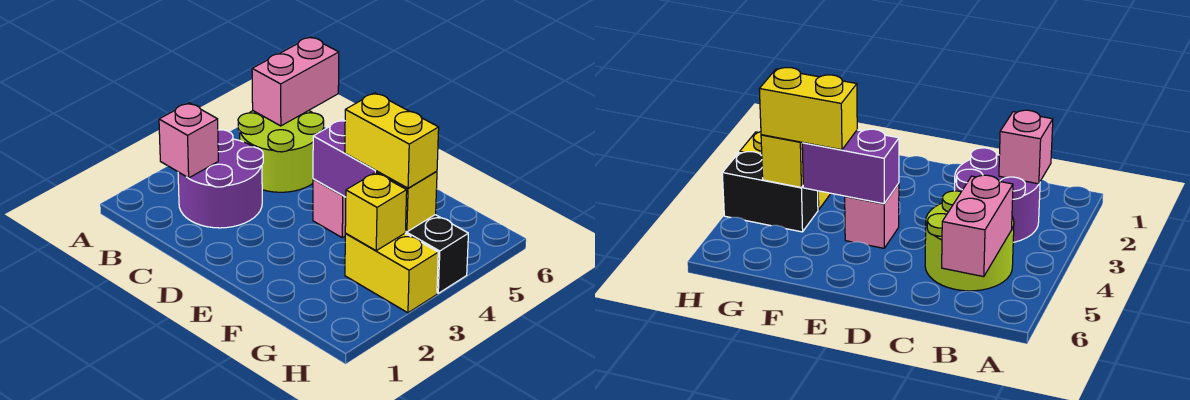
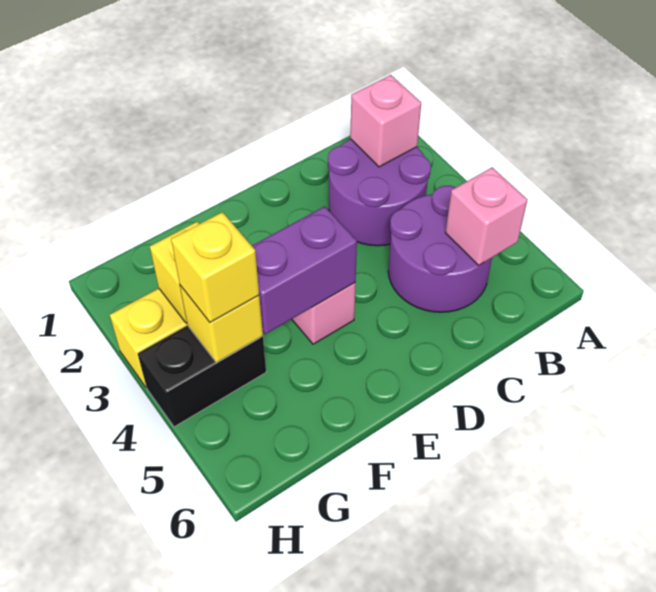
lime 2x2 round brick [238,111,324,192] -> purple 2x2 round brick [388,186,492,312]
pink 1x2 brick [252,37,339,126] -> pink 1x1 brick [445,167,528,265]
yellow 1x2 brick [345,93,439,188] -> yellow 1x1 brick [171,212,259,322]

